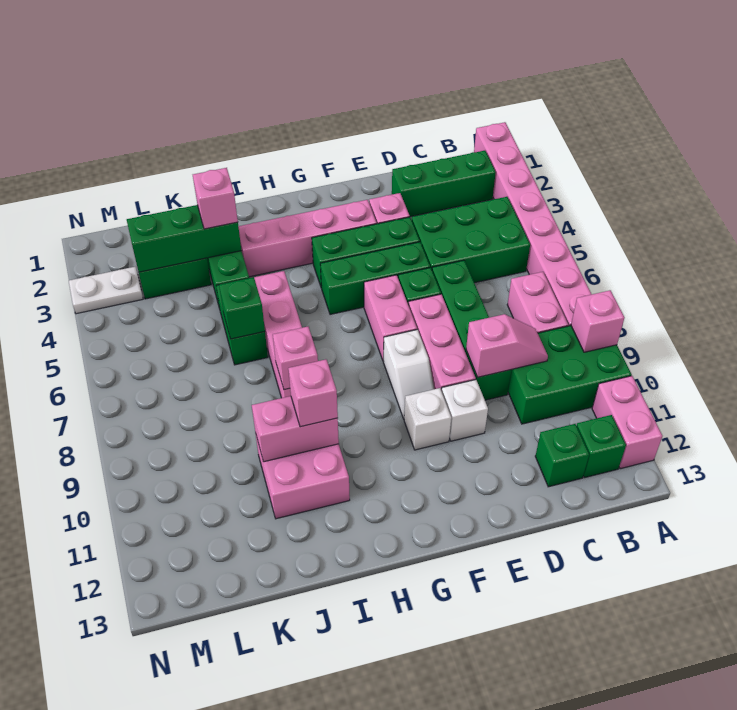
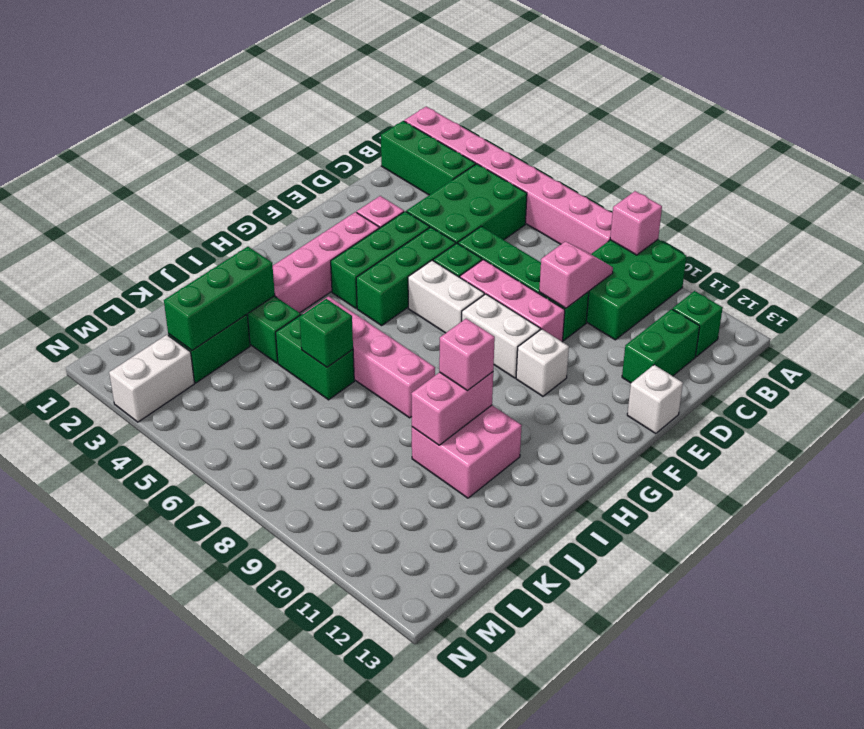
pink 1x2 brick [592,376,662,469] -> none
green 1x3 brick [392,151,496,217] -> green 1x3 brick turned to [381,121,476,195]
pink 1x2 brick [507,272,568,333] -> none
green 1x1 brick [535,424,589,487] -> green 1x2 brick [622,309,700,383]
white 1x1 brick [442,380,488,441] -> white 1x1 brick moved to [627,365,683,434]
pink 1x2 brick [364,275,417,361] -> white 1x2 brick [408,260,484,333]
white 1x2 slope [383,330,434,419] -> white 1x2 brick [462,294,540,378]
pink 1x1 brick [273,327,318,390] -> none
pink 1x1 brick [193,168,238,229] -> none
white 1x2 plate [69,266,143,314] -> white 1x2 brick [109,335,194,422]

